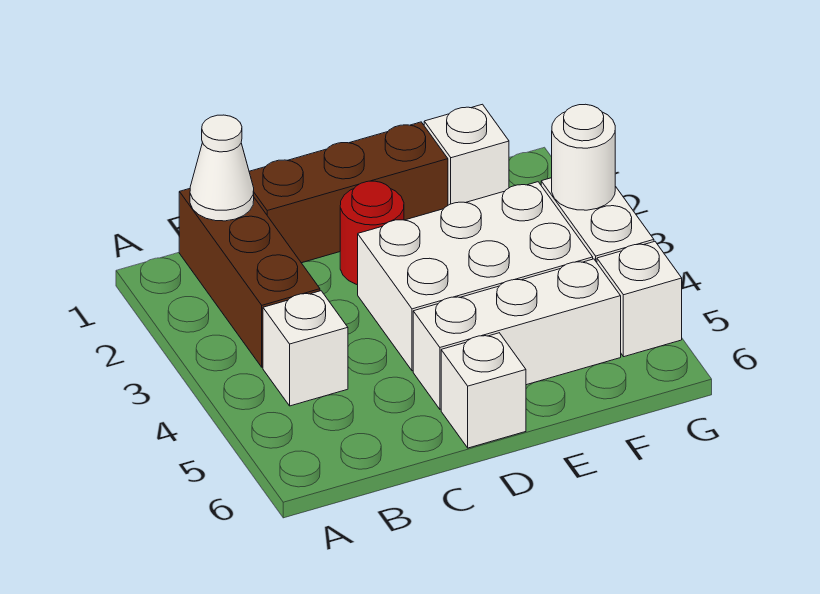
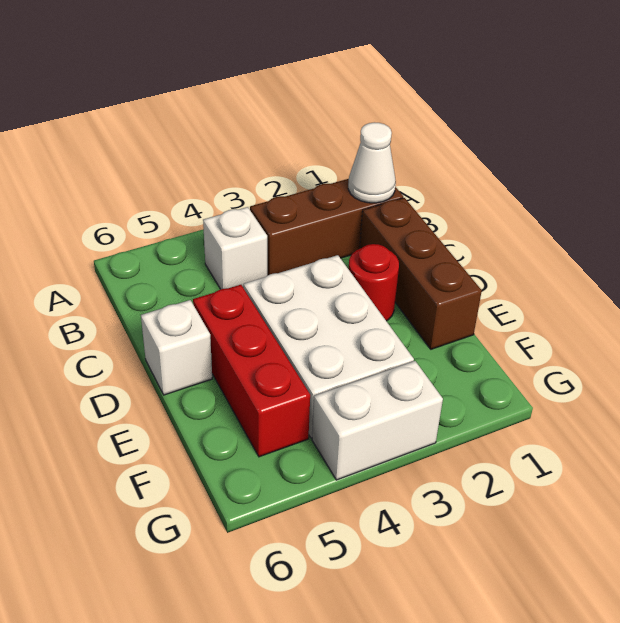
white 1x3 brick [413,259,621,409] -> red 1x3 brick [193,285,310,457]
white 1x1 brick [424,104,509,205] -> none
white 1x1 round brick [552,104,615,210] -> none
white 1x1 brick [597,242,682,357] -> none

